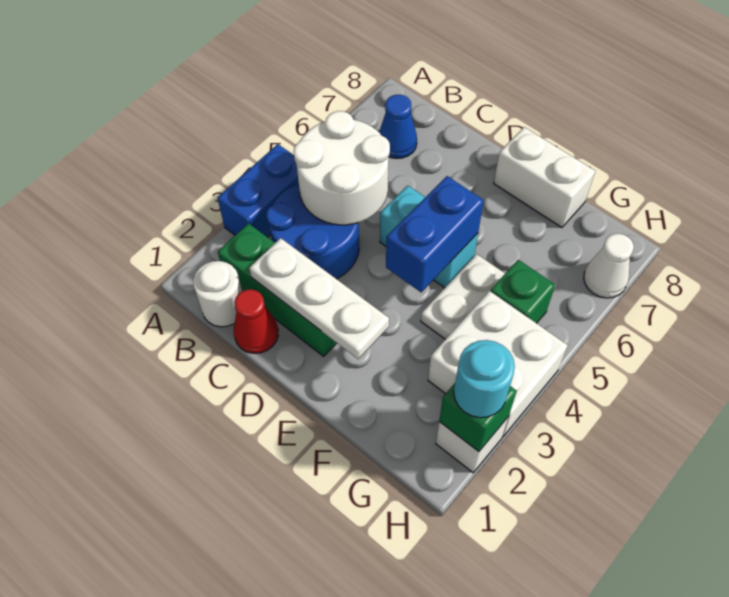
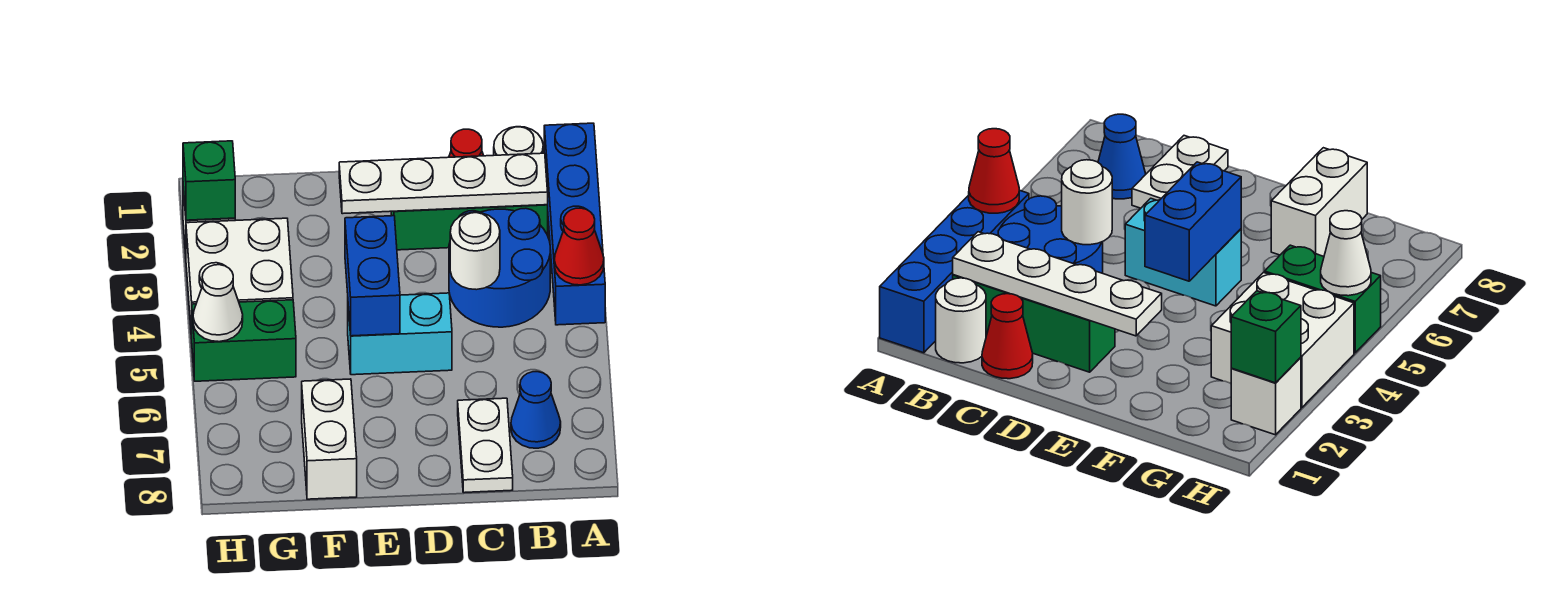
blue 1x2 brick [217,144,299,237] -> blue 1x4 brick [544,123,605,325]
none -> red 1x1 cone [554,208,604,285]
white 2x2 round brick [294,111,390,225] -> white 1x1 round brick [450,212,500,290]
white 1x3 plate [249,238,389,359] -> white 1x4 plate [339,153,548,214]
white 1x2 brick [494,127,595,228] -> white 1x2 brick turned to [302,379,357,499]
white 1x2 plate [421,254,505,339] -> white 1x2 plate moved to [458,398,513,493]
green 1x1 brick [491,260,555,323] -> green 1x2 brick [192,300,296,381]
cyan 1x1 round brick [454,340,515,418] -> none
white 1x1 cone [584,234,634,298] -> white 1x1 cone moved to [193,265,243,342]

